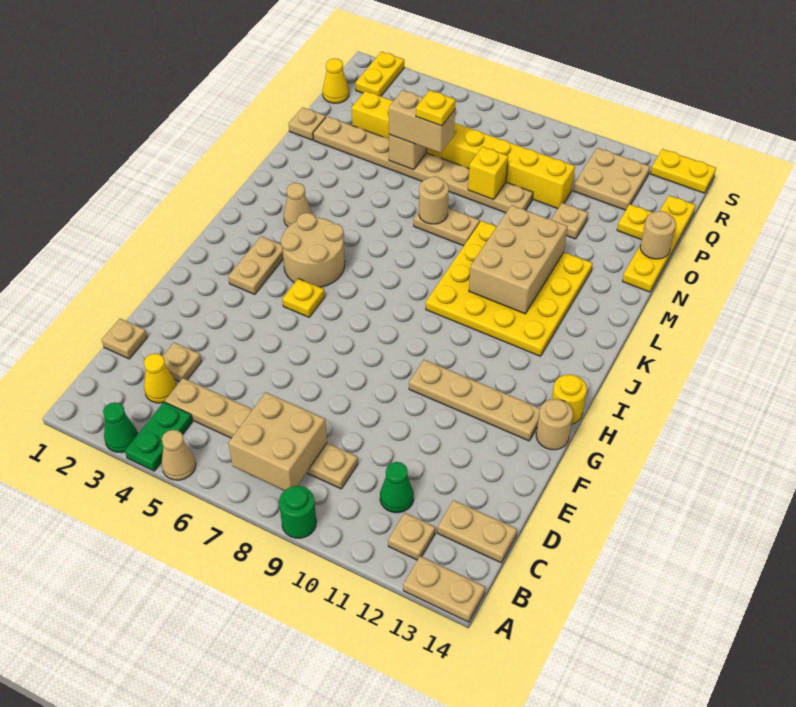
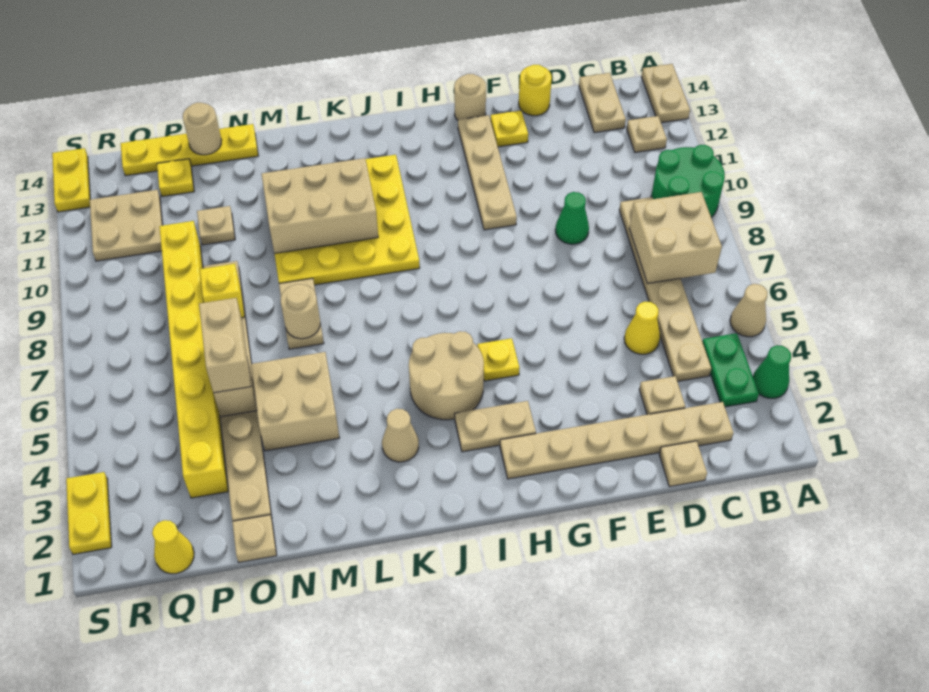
green 1x2 plate [125,402,192,471] -> green 1x2 plate turned to [702,333,759,407]
green 1x1 round brick [279,486,316,538] -> green 2x2 round brick [651,145,725,218]
none -> tan 1x6 plate [500,402,734,479]
yellow 1x1 cone [144,354,176,403] -> yellow 1x1 cone moved to [624,302,660,354]
green 1x1 cone [380,462,414,513] -> green 1x1 cone moved to [555,192,589,244]
yellow 1x1 round brick [552,375,587,424] -> yellow 1x1 round brick moved to [519,65,552,116]
none -> tan 2x2 brick [251,352,339,451]
yellow 1x1 plate [416,90,456,126] -> yellow 1x1 plate moved to [490,110,528,147]
yellow 1x2 plate [355,52,404,96] -> yellow 1x2 plate turned to [66,472,112,554]

